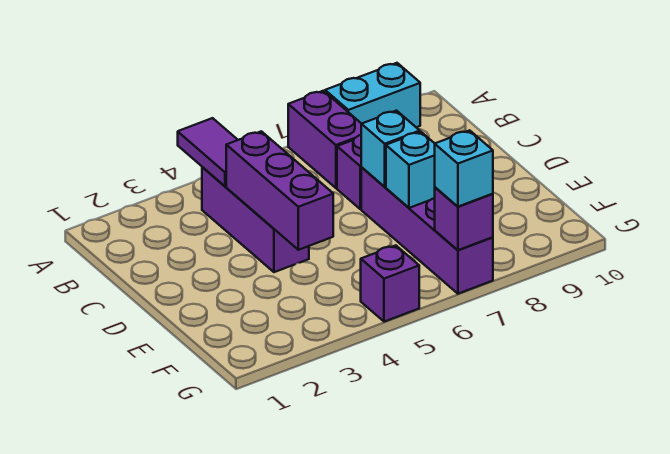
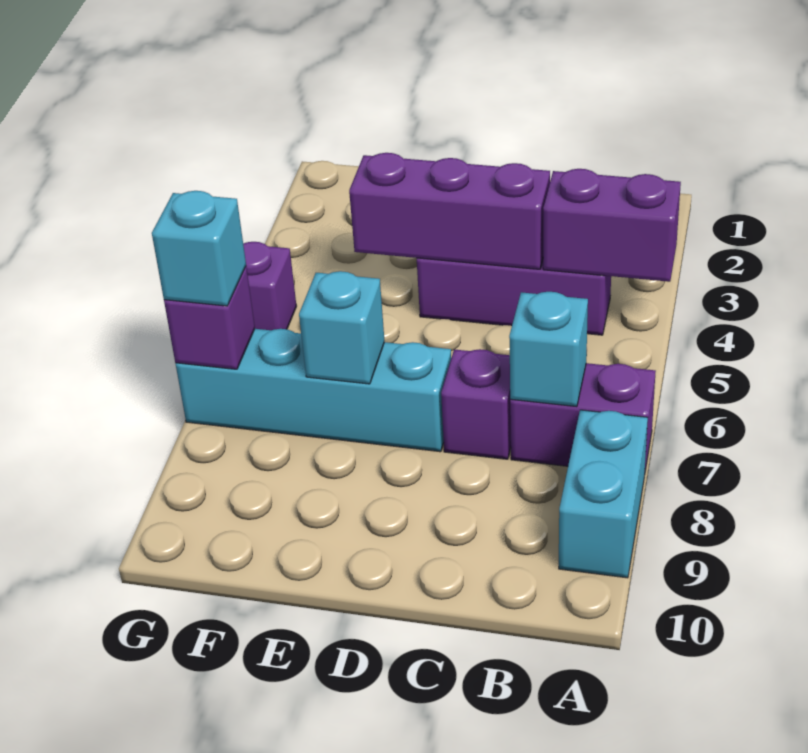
purple 1x2 tile [178,118,237,186] -> purple 1x2 brick [543,169,681,282]
purple 1x4 brick [361,168,493,294] -> cyan 1x4 brick [175,329,451,452]
cyan 1x1 brick [361,111,420,187] -> cyan 1x1 brick moved to [509,292,588,407]

